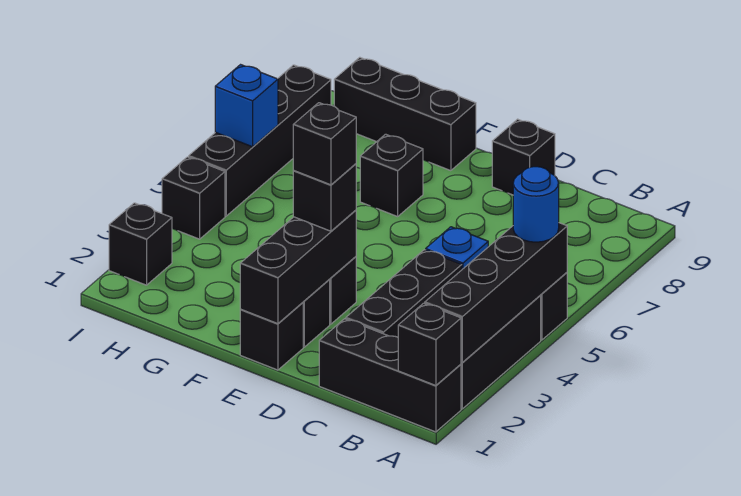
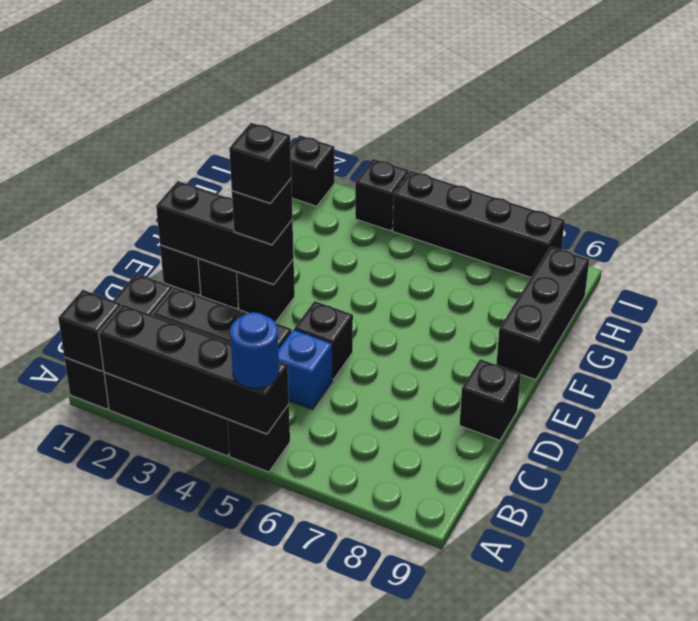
black 1x1 brick [360,134,423,217] -> black 1x1 brick moved to [294,301,353,380]
blue 1x1 brick [215,65,278,147] -> none

